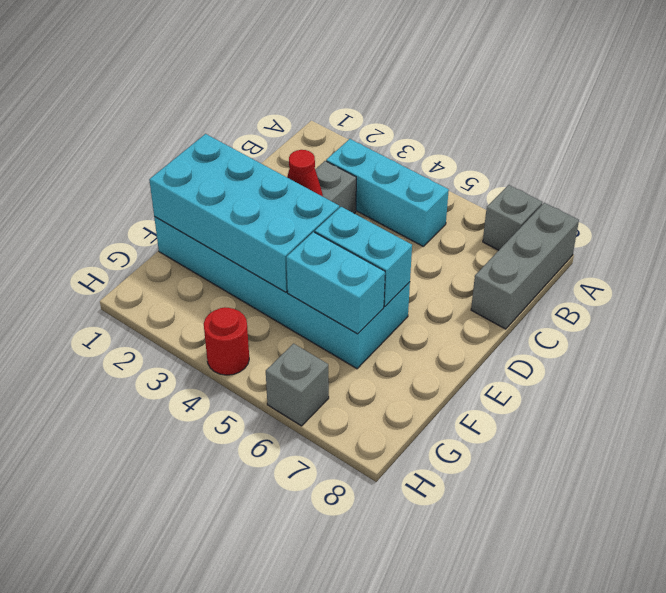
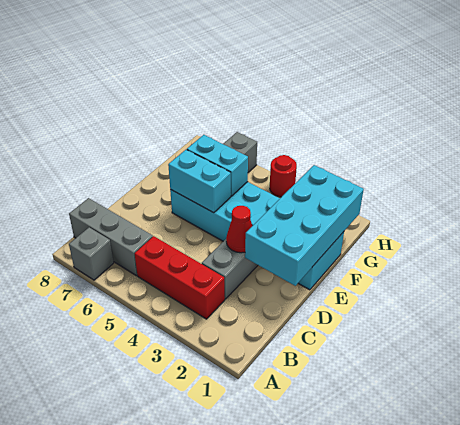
grey 1x3 brick [471,203,579,329] -> grey 1x3 brick turned to [69,198,153,276]
cyan 1x3 brick [326,139,449,246] -> red 1x3 brick [135,236,225,319]
cyan 2x4 brick [149,134,339,292] -> cyan 2x4 brick turned to [245,165,364,286]

